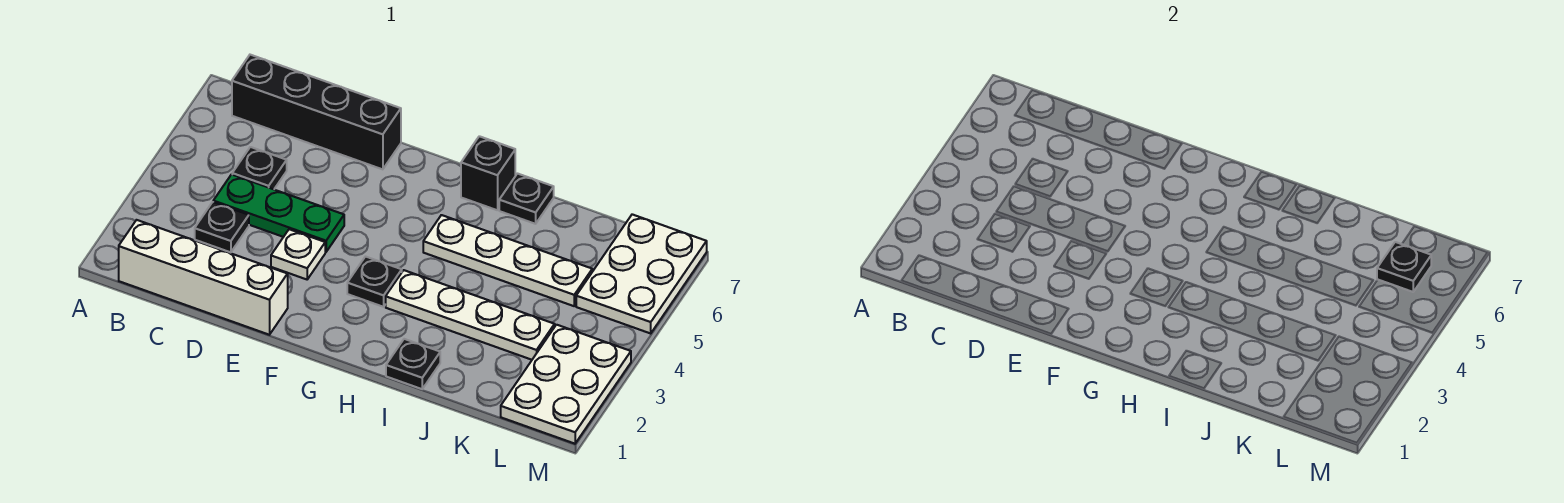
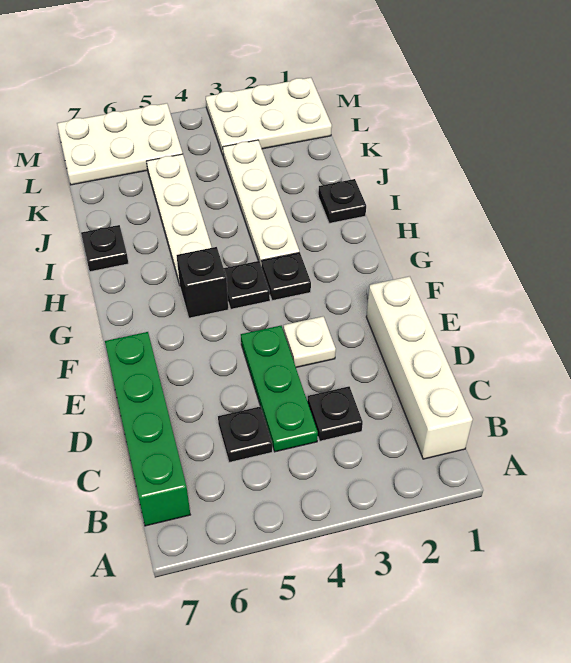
black 1x4 brick [232,55,401,169] -> green 1x4 brick [105,332,190,526]
black 1x1 brick [461,136,515,210] -> black 1x1 brick moved to [176,247,228,318]
black 1x1 plate [1377,242,1431,292] -> black 1x1 plate moved to [224,261,270,309]

